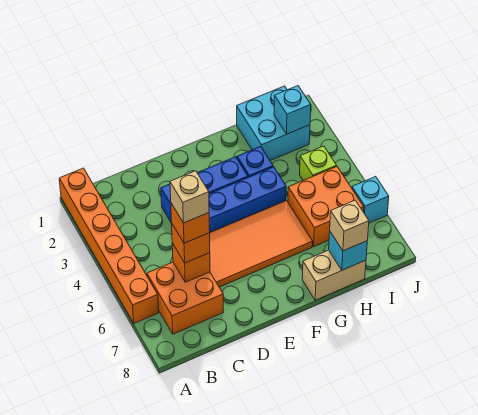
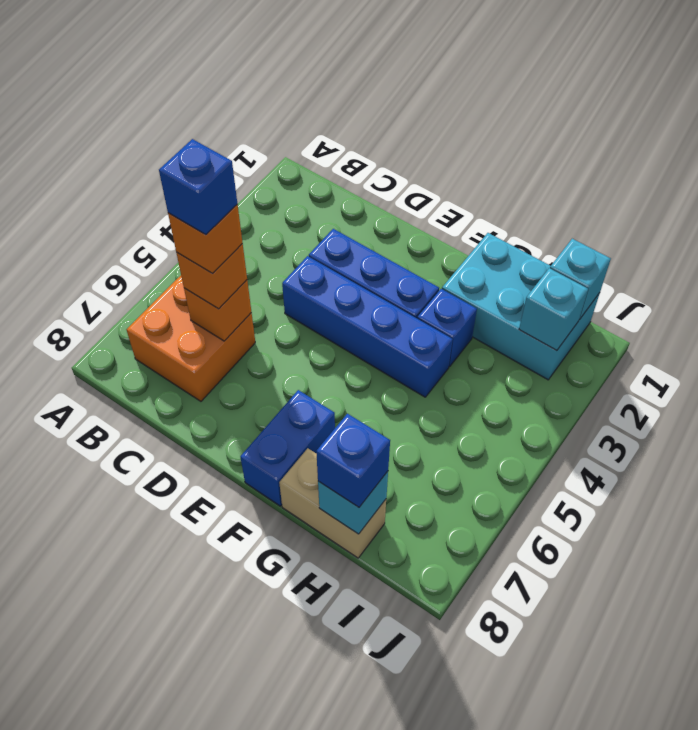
orange 1x6 brick [59,168,159,323] -> none
tan 1x1 brick [170,171,209,223] -> blue 1x1 brick [159,139,237,235]
orange 2x4 tile [210,201,313,287] -> none
none -> blue 1x2 brick [241,390,335,506]
cyan 2x2 brick [237,86,310,160] -> cyan 2x3 brick [442,233,600,380]
orange 2x2 brick [288,167,364,246] -> none
tan 1x1 brick [330,200,369,251] -> blue 1x1 brick [316,414,390,507]
lime 1x1 brick [300,146,337,180] -> none
cyan 1x1 brick [352,176,389,223] -> cyan 1x1 brick moved to [550,239,611,320]

